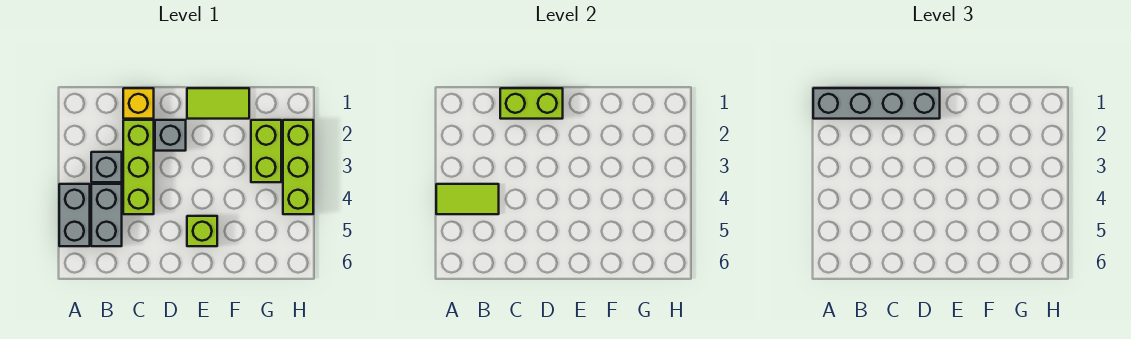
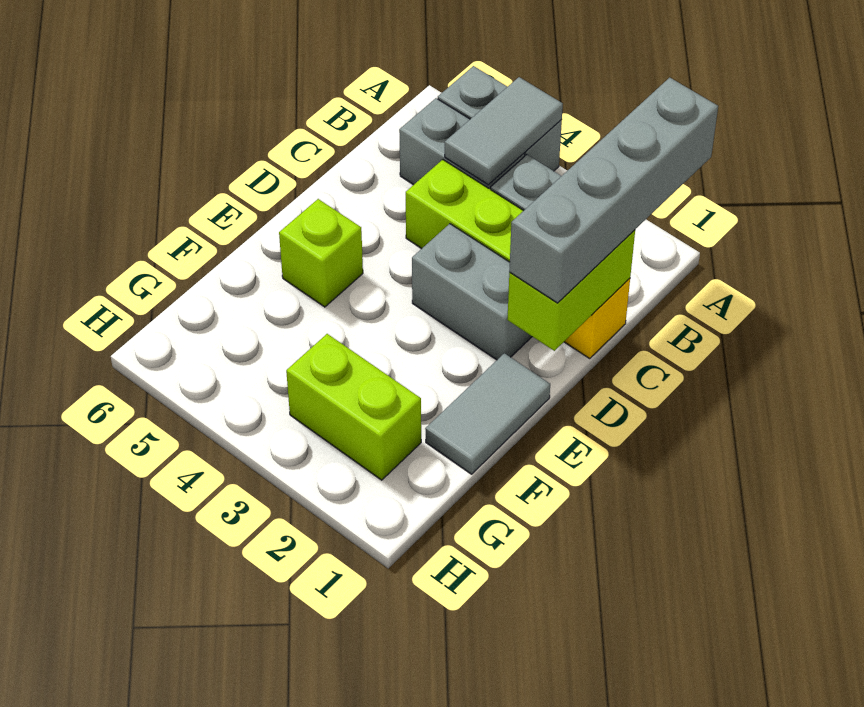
lime 1x2 tile [436,184,499,214] -> grey 1x2 tile [445,77,563,185]
grey 1x1 brick [155,120,186,151] -> grey 1x2 brick [412,224,532,360]
lime 1x2 tile [187,88,249,119] -> grey 1x2 tile [425,353,550,474]
lime 1x3 brick [283,120,313,214] -> none

